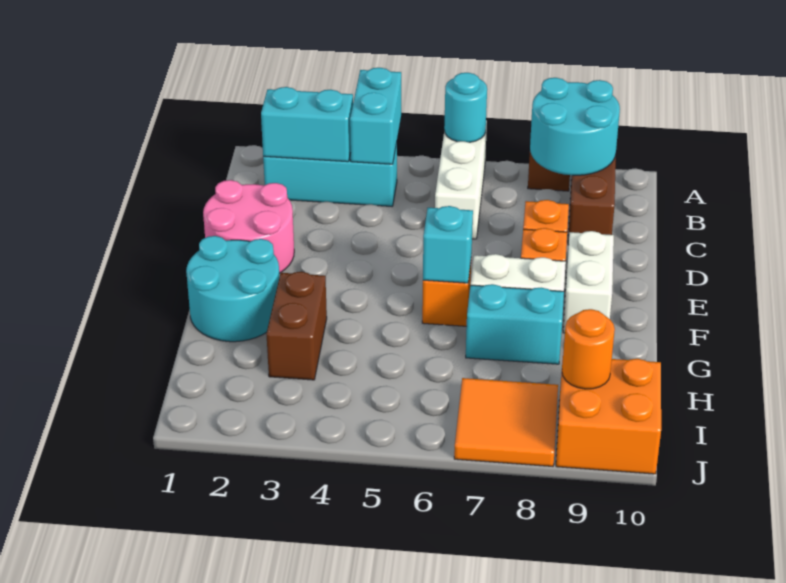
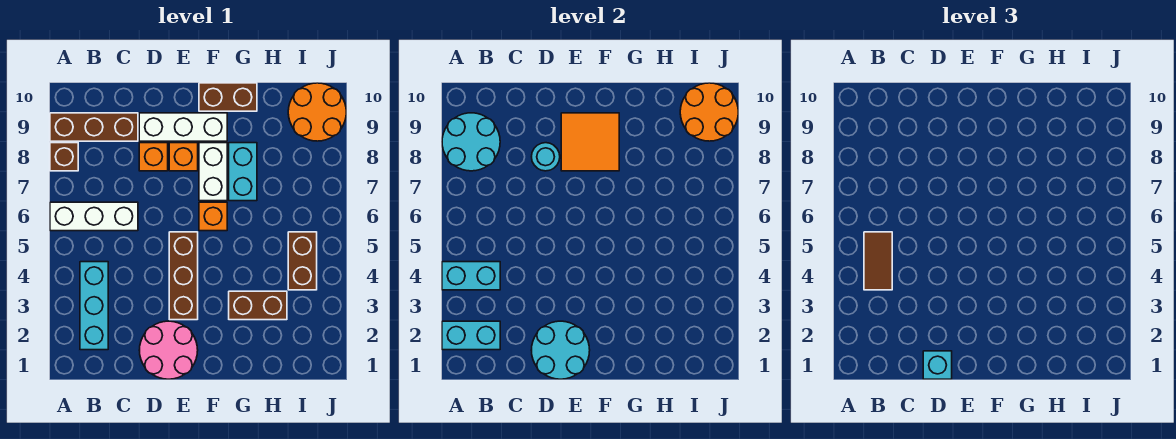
cyan 1x1 round brick [444,73,487,142] -> cyan 1x1 round brick moved to [532,143,560,171]
cyan 1x2 brick [261,87,353,162] -> cyan 1x2 brick turned to [442,321,500,350]
none -> brown 1x2 tile [864,232,892,290]
none -> brown 1x3 brick [169,232,198,320]
white 1x2 brick [563,231,614,333] -> white 1x3 brick [139,113,227,141]
cyan 2x2 round brick [186,236,279,342] -> cyan 2x2 round brick moved to [531,321,590,379]
cyan 1x1 brick [423,206,473,283] -> cyan 1x1 brick moved to [923,351,952,379]
none -> brown 1x2 brick [199,83,257,111]
none -> brown 1x2 brick [288,232,317,290]
orange 2x2 tile [454,378,558,466] -> orange 2x2 tile moved to [561,113,619,171]
orange 2x2 brick [556,359,661,474] -> orange 2x2 round brick [288,83,346,141]
orange 1x1 round brick [562,309,615,389] -> orange 2x2 round brick [680,83,738,141]

